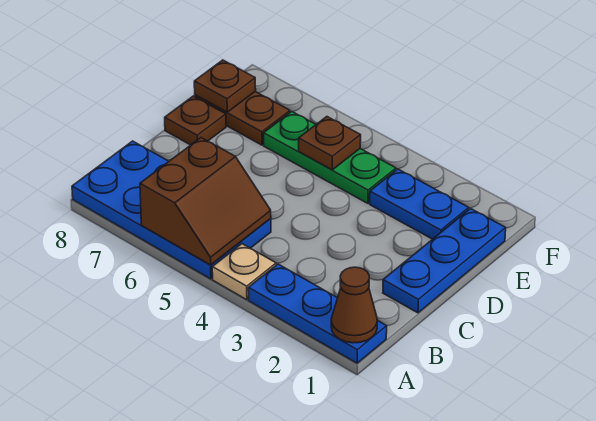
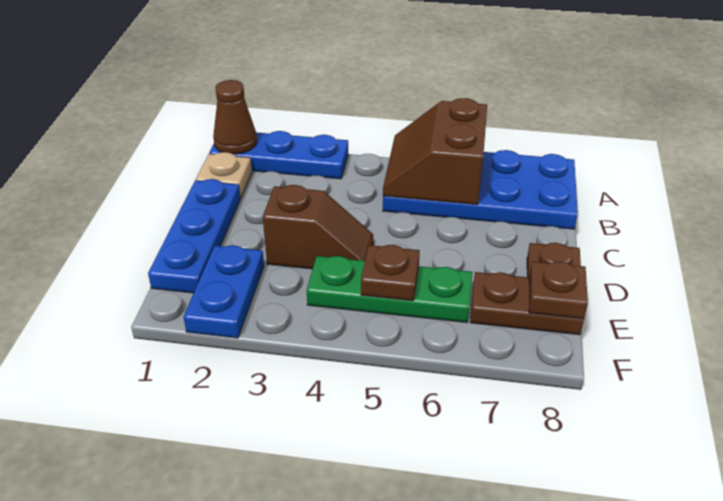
tan 1x1 plate [212,244,276,300] -> tan 1x1 plate moved to [196,152,252,198]
none -> brown 1x2 slope [263,185,373,269]
blue 1x2 plate [370,169,469,239] -> blue 1x2 plate turned to [184,246,264,338]

